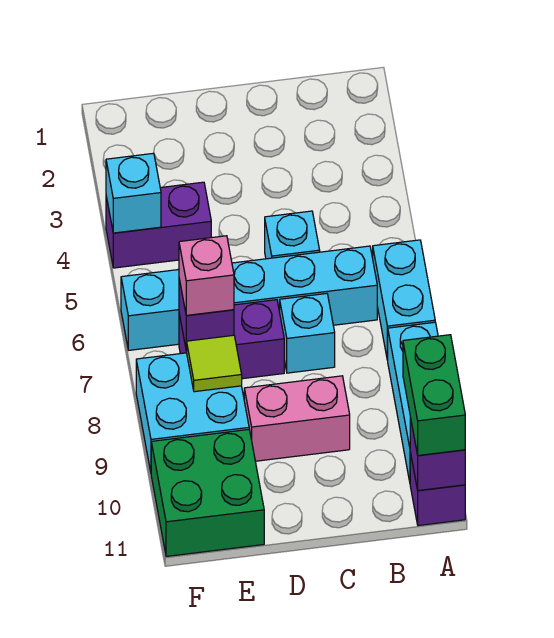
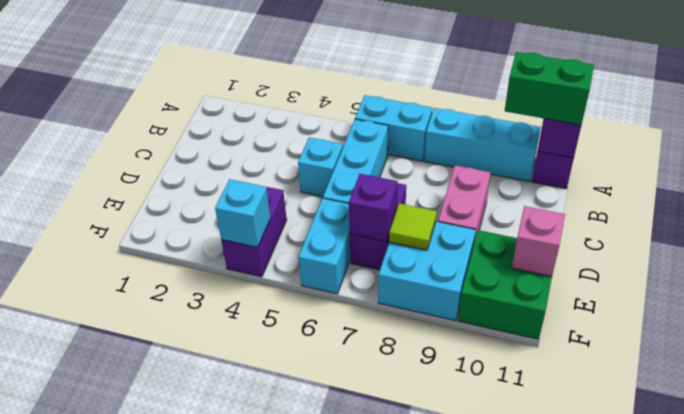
cyan 1x1 brick [280,294,335,373] -> none
pink 1x1 brick [179,236,234,315] -> pink 1x1 brick moved to [512,206,565,277]

